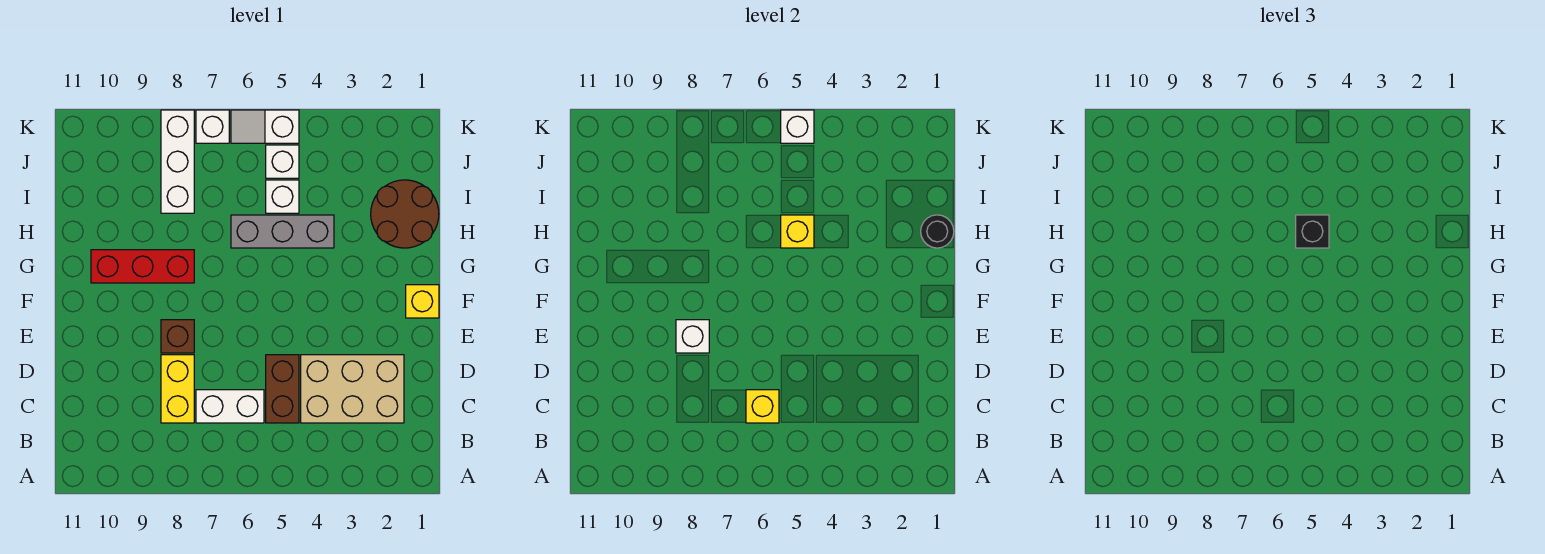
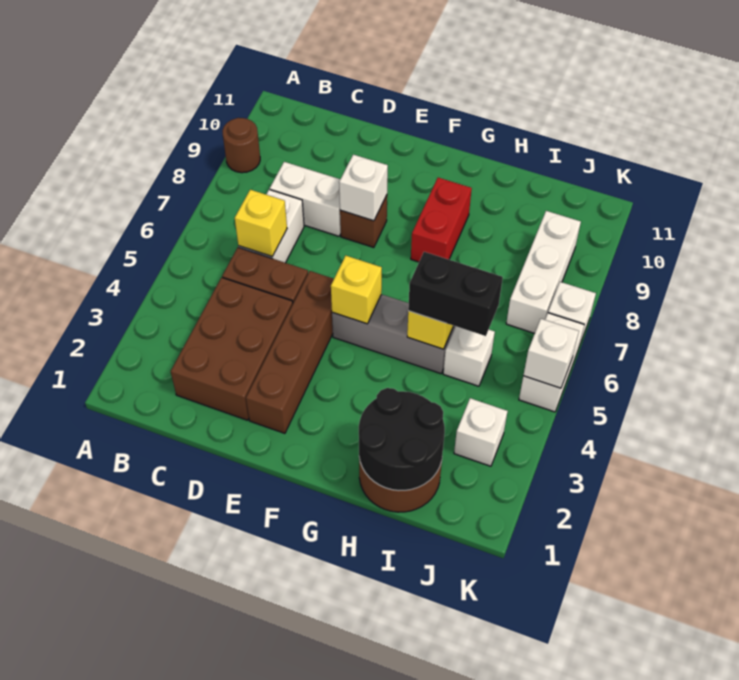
none -> brown 1x1 round brick [222,118,260,173]
tan 2x3 brick [301,355,404,423] -> brown 2x3 brick [171,277,293,420]
yellow 1x2 brick [161,355,194,423] -> white 1x2 brick [270,162,341,236]
none -> brown 1x4 brick [246,271,334,433]
yellow 1x1 brick [406,285,439,318] -> yellow 1x1 brick moved to [331,256,382,324]
red 1x3 brick [91,250,194,283] -> red 1x2 brick [411,178,472,262]
black 1x1 round brick [921,215,954,248] -> black 2x2 round brick [359,388,445,491]
grey 1x3 brick [231,215,334,248] -> grey 1x3 brick turned to [332,294,455,374]
black 1x1 brick [1296,215,1329,248] -> black 1x2 brick [408,252,503,336]
white 1x3 brick [161,110,194,213] -> white 1x3 brick turned to [506,211,581,333]
white 1x1 brick [266,145,299,178] -> white 1x1 brick moved to [454,398,508,466]
white 1x2 slope [231,110,299,143] -> white 1x2 brick [519,313,584,412]

